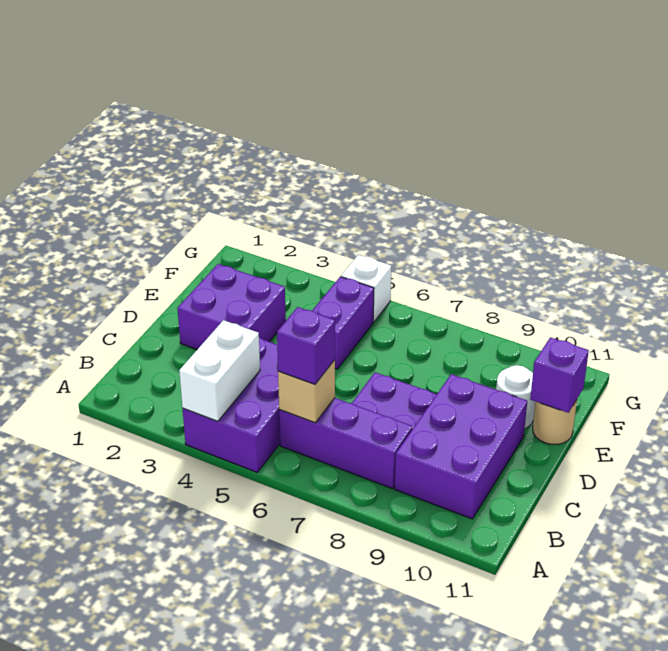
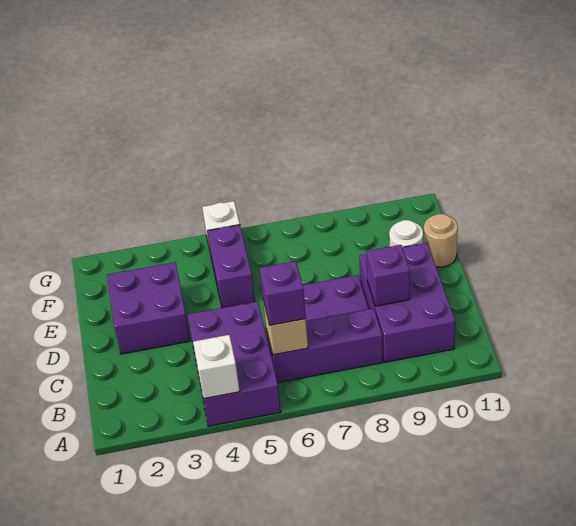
white 1x2 brick [179,320,260,421] -> white 1x1 brick [193,335,240,399]
purple 1x1 brick [530,337,589,413] -> purple 1x1 brick moved to [366,245,410,306]

